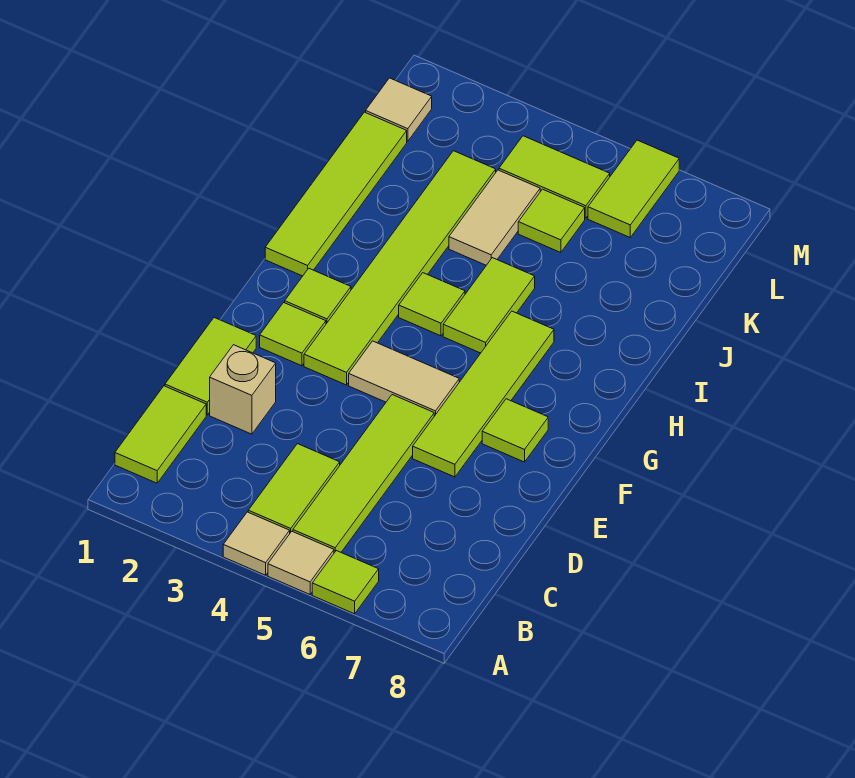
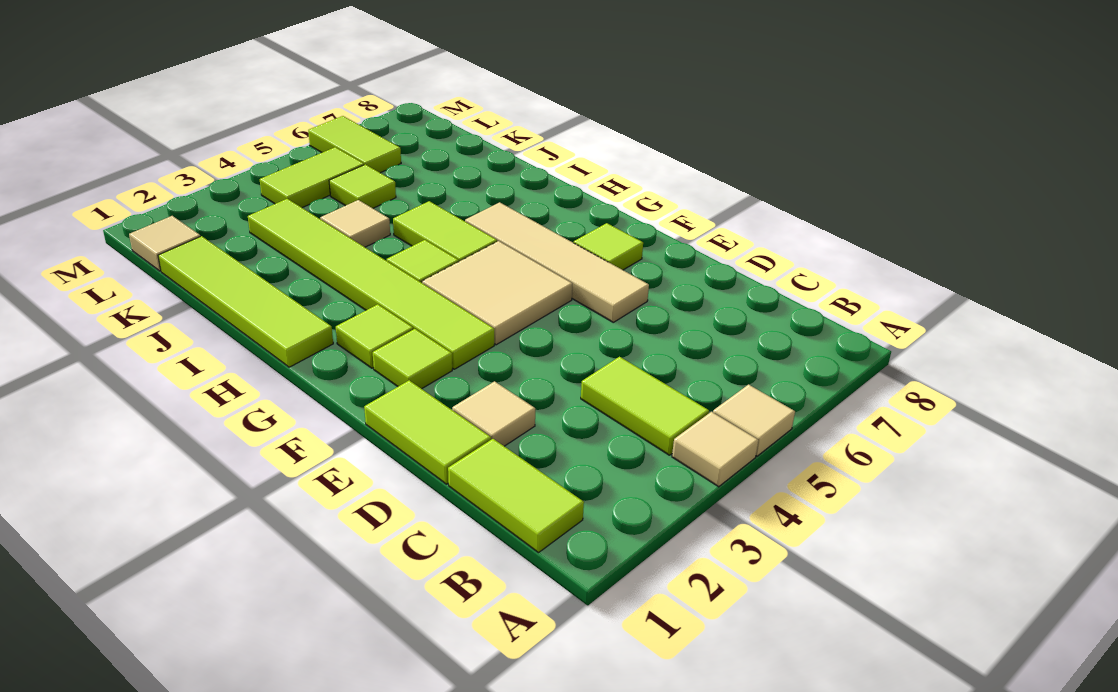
lime 1x1 tile [312,551,379,614] -> none
lime 1x4 tile [293,395,434,553] -> none
tan 1x1 brick [210,345,276,434] -> tan 1x1 tile [452,381,535,446]
lime 1x4 tile [413,311,554,477] -> tan 1x4 tile [465,202,649,322]
tan 1x2 tile [349,341,459,416] -> tan 2x2 tile [422,241,572,345]
tan 1x2 tile [449,170,540,265] -> tan 1x1 tile [320,200,390,247]

